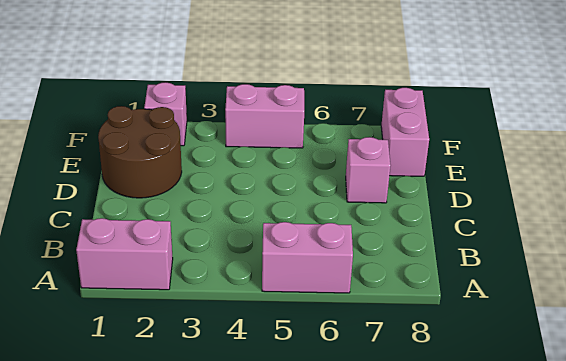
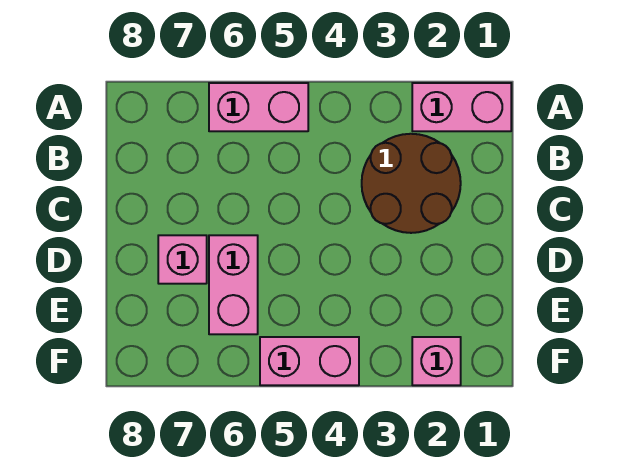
brown 2x2 round brick [98,106,182,198] -> brown 2x2 round brick moved to [362,134,461,233]
pink 1x2 brick [381,88,429,176] -> pink 1x2 brick moved to [209,235,258,334]

